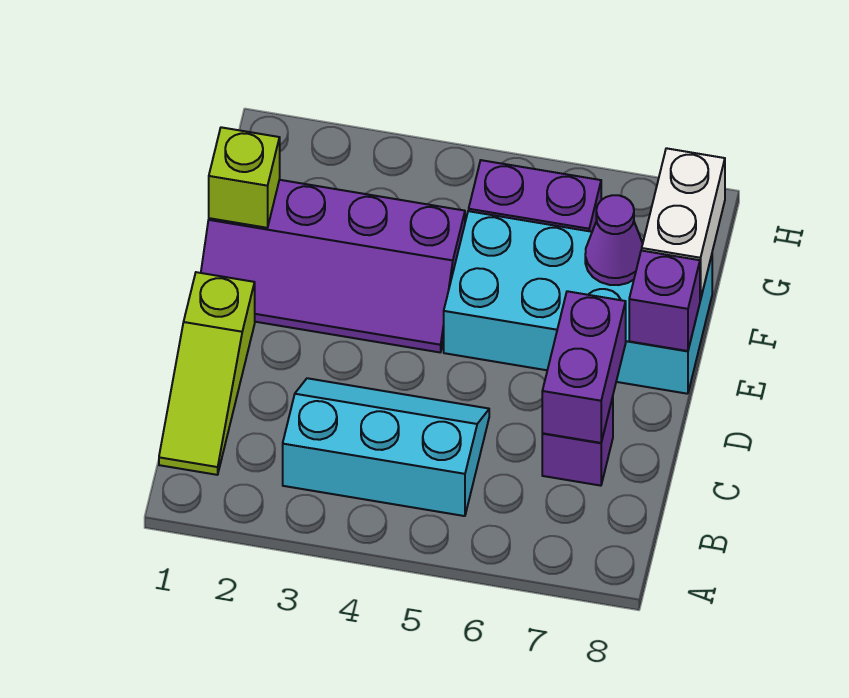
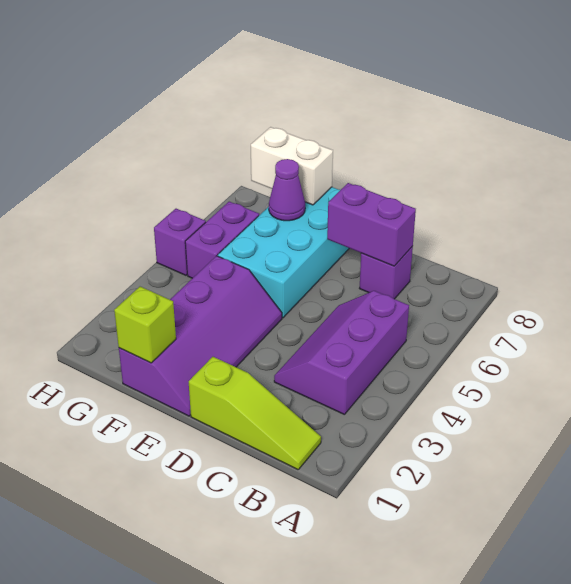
cyan 2x3 slope [283,378,489,516] -> purple 2x3 slope [274,291,409,415]
purple 1x1 brick [629,250,700,351] -> purple 1x1 brick moved to [154,209,206,275]

